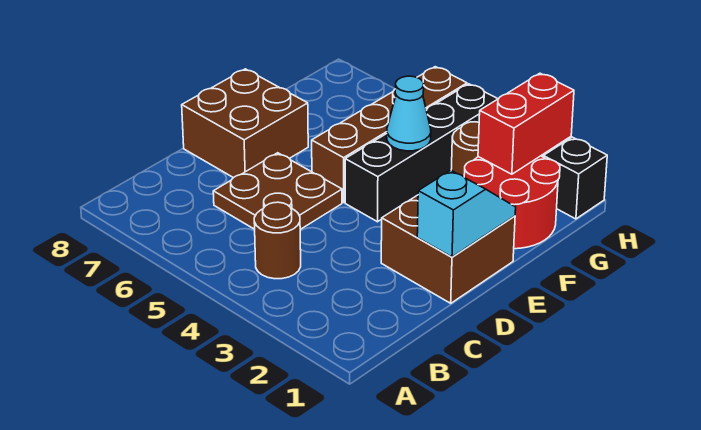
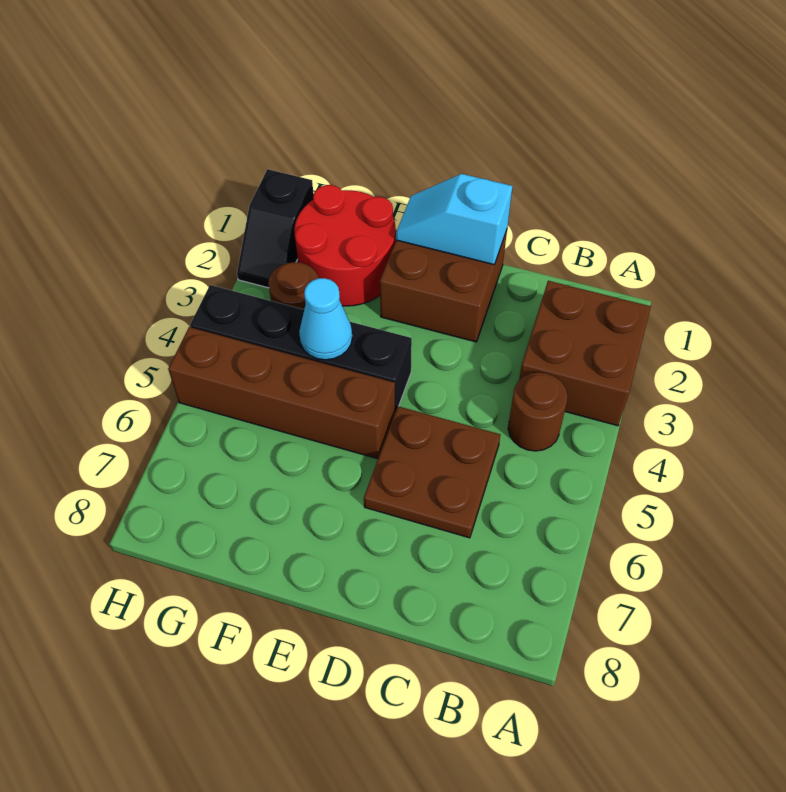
brown 2x2 brick [182,69,308,178] -> brown 2x2 brick moved to [519,281,651,426]
red 1x2 brick [478,73,574,174] -> none

